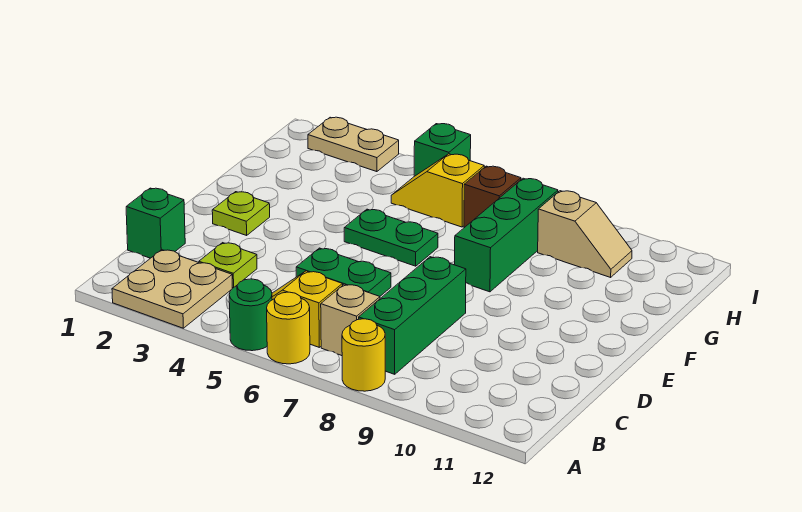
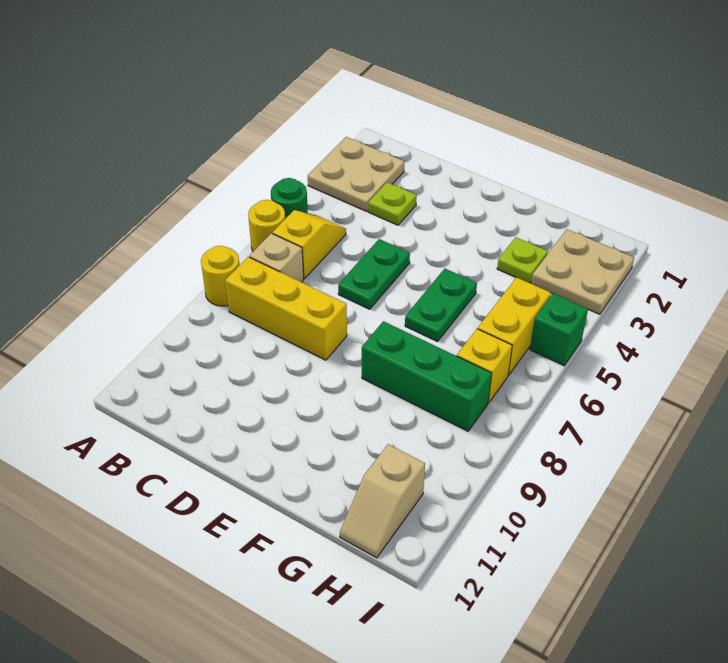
green 1x3 brick [359,257,466,374] -> yellow 1x3 brick [225,257,347,360]
green 1x1 brick [126,188,185,258] -> none
lime 1x1 plate [212,192,270,235] -> lime 1x1 plate moved to [497,237,548,283]
yellow 1x2 slope [391,154,484,227] -> yellow 1x2 brick [478,277,551,375]
brown 1x1 brick [464,166,521,228] -> yellow 1x1 brick [457,329,512,403]
tan 1x2 slope [538,191,632,277] -> tan 1x2 slope moved to [340,444,425,558]
tan 1x2 plate [308,117,399,172] -> tan 2x2 plate [531,229,634,314]

